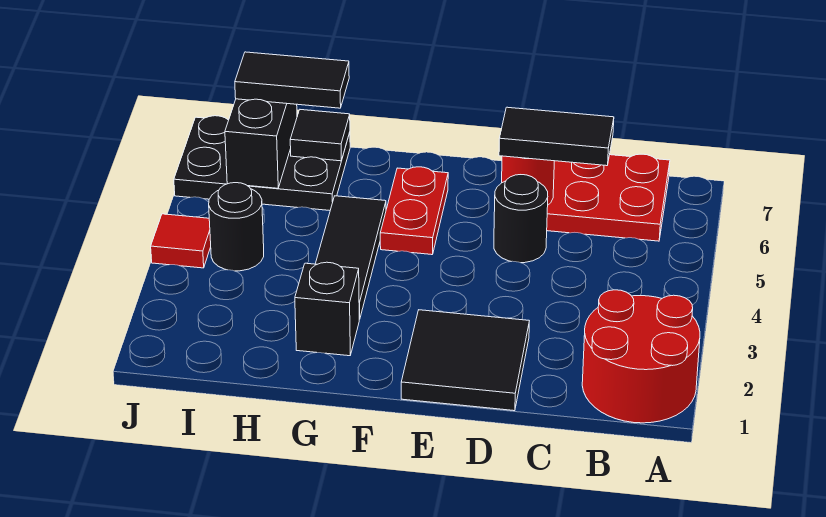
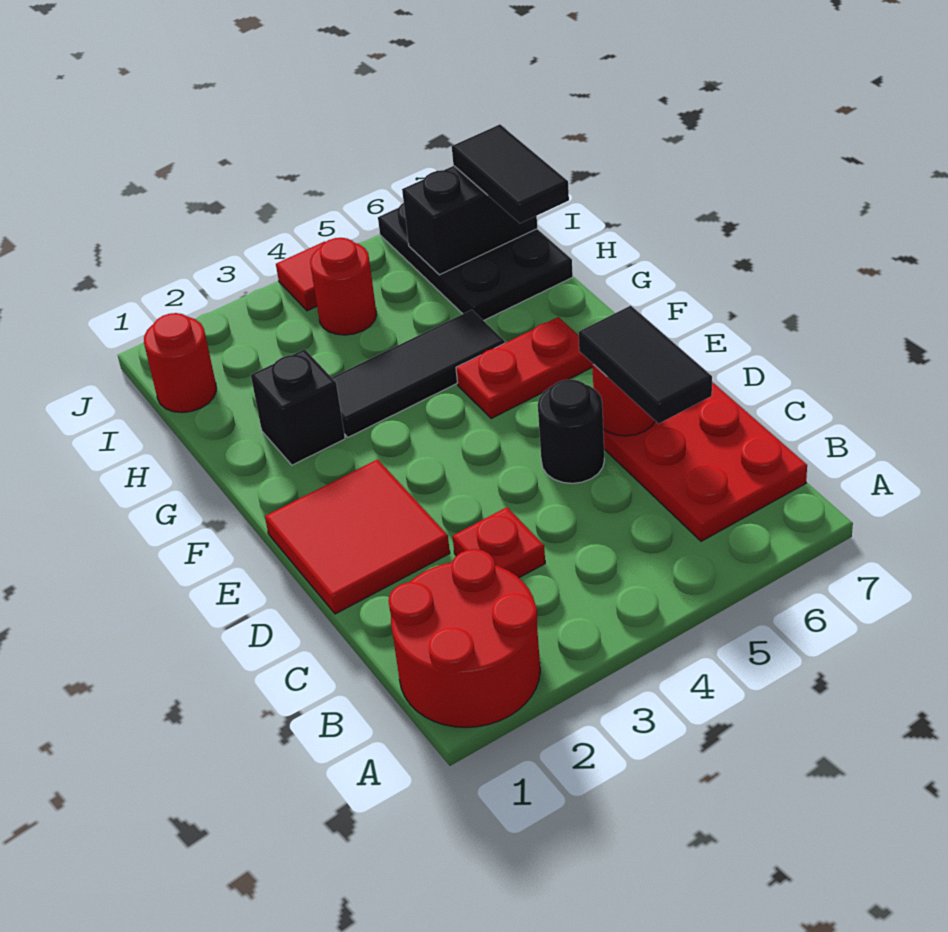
none -> red 1x1 plate [452,507,545,578]
black 2x2 tile [401,310,529,411] -> red 2x2 tile [265,459,450,614]
black 1x1 tile [290,110,350,161] -> none
none -> red 1x1 round brick [144,313,216,413]
black 1x1 round brick [209,183,264,271] -> red 1x1 round brick [310,238,377,335]

